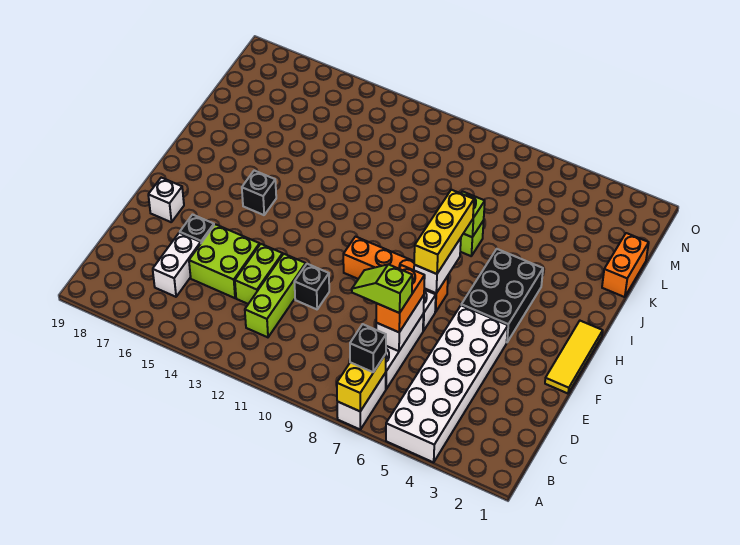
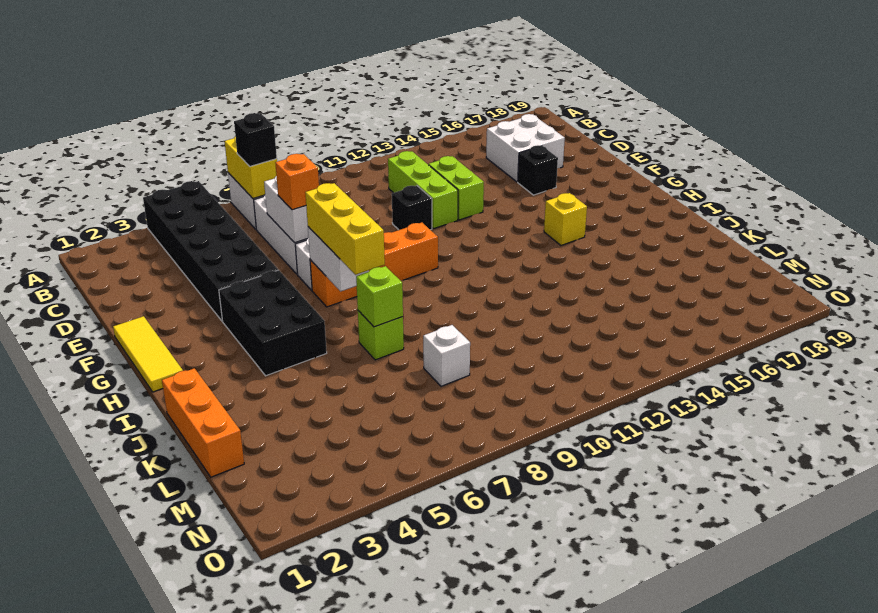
white 2x6 brick [386,305,508,462] -> black 2x6 brick [143,181,278,321]
white 1x2 brick [153,233,201,297] -> white 2x2 brick [486,114,565,182]
orange 1x2 brick [376,265,425,332] -> orange 1x1 brick [275,154,319,210]
lime 1x2 slope [352,264,412,313] -> none
lime 2x2 brick [189,224,260,298] -> none
white 1x1 brick [148,178,184,222] -> white 1x1 brick moved to [423,325,470,386]
black 1x1 brick [242,171,276,215] -> yellow 1x1 brick [544,193,587,245]
orange 1x2 brick [602,233,649,297] -> orange 1x3 brick [162,368,244,477]

